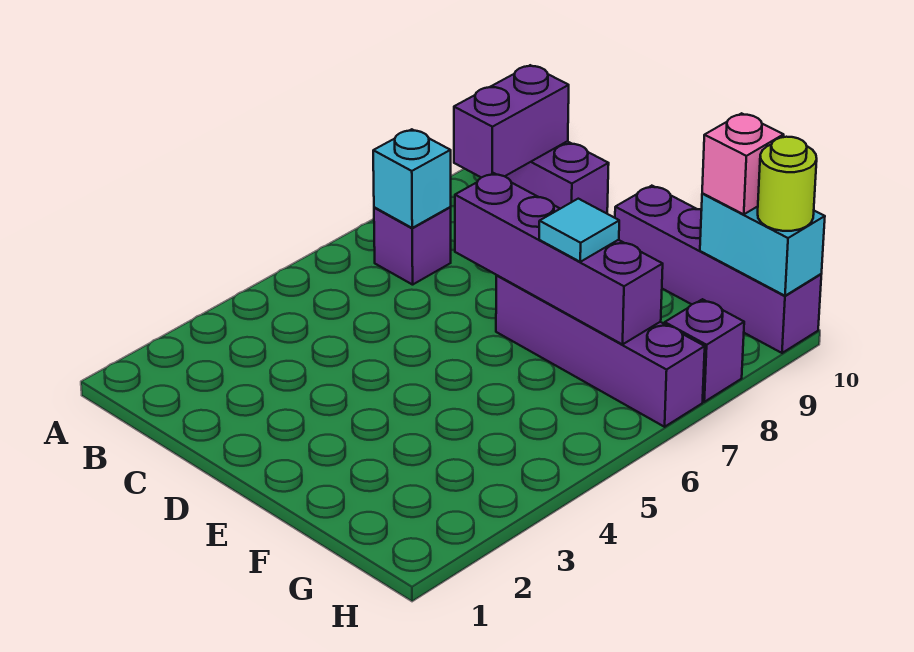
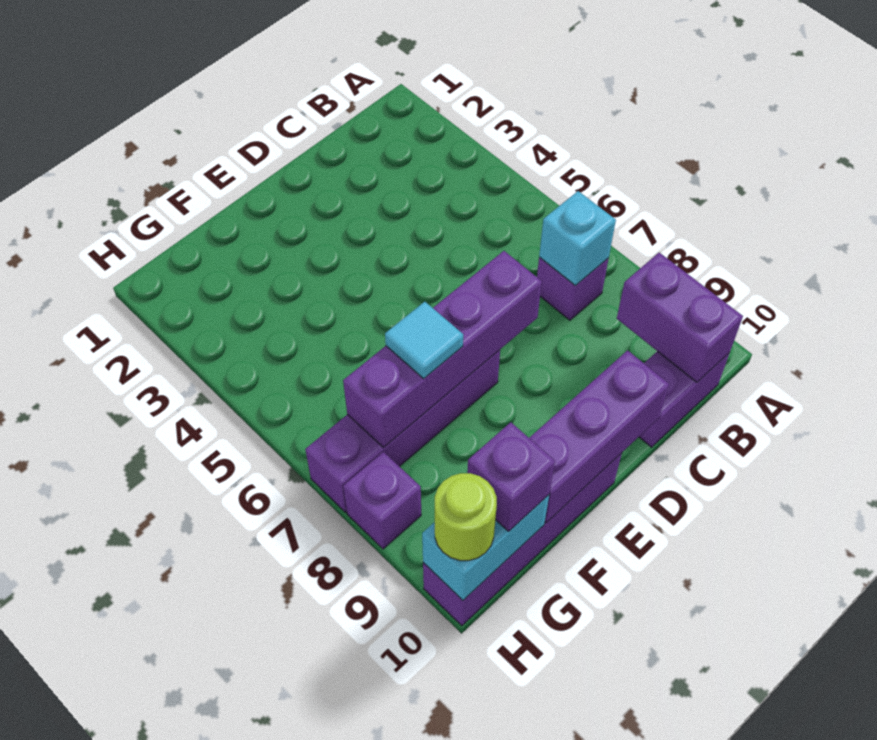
none -> purple 1x3 brick [529,350,669,523]
pink 1x1 brick [702,113,784,214] -> purple 1x1 brick [467,422,555,532]

